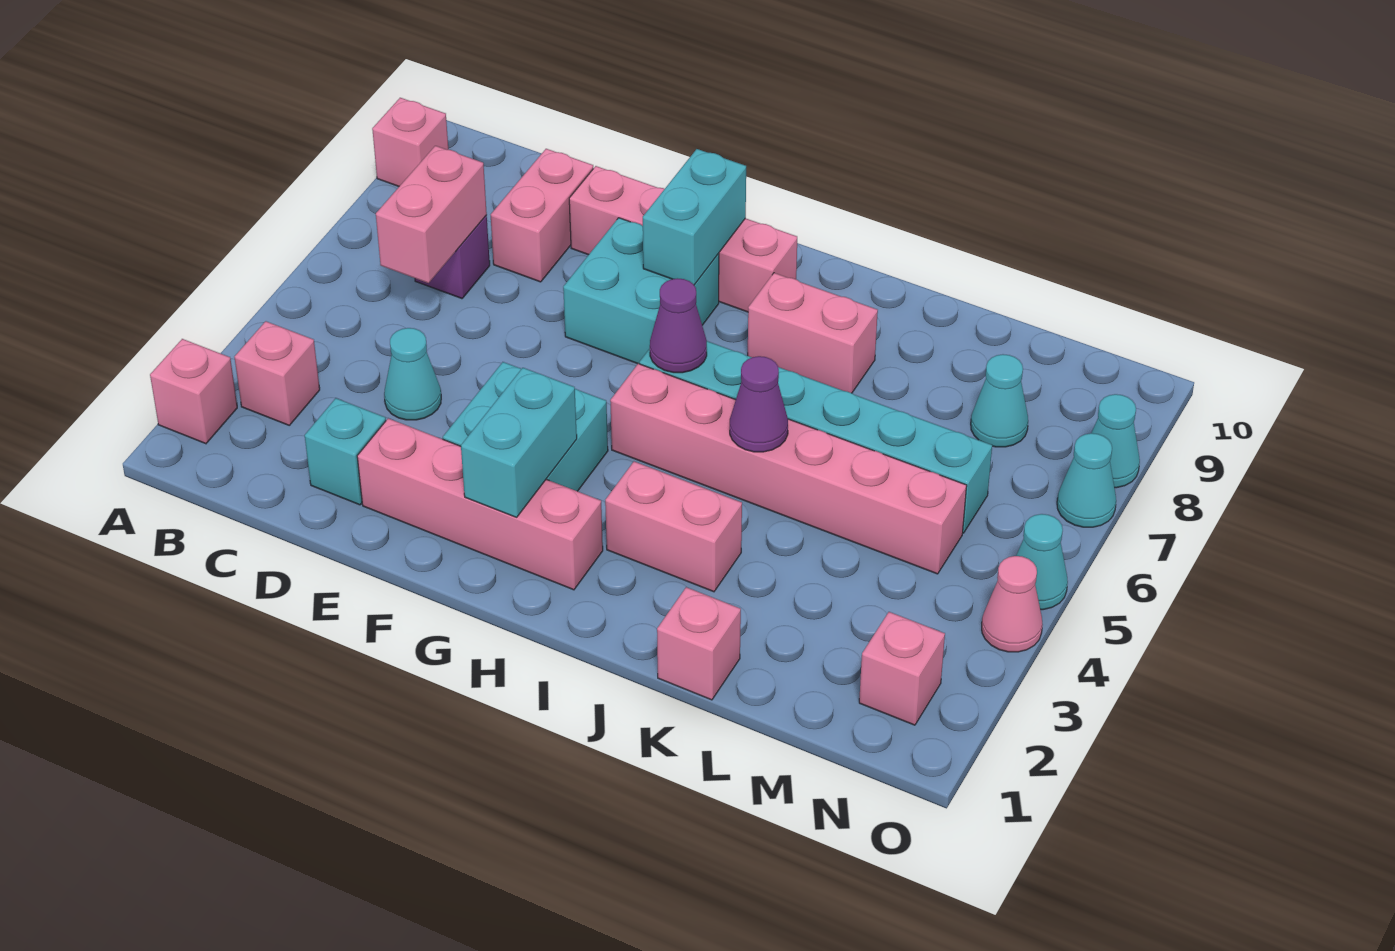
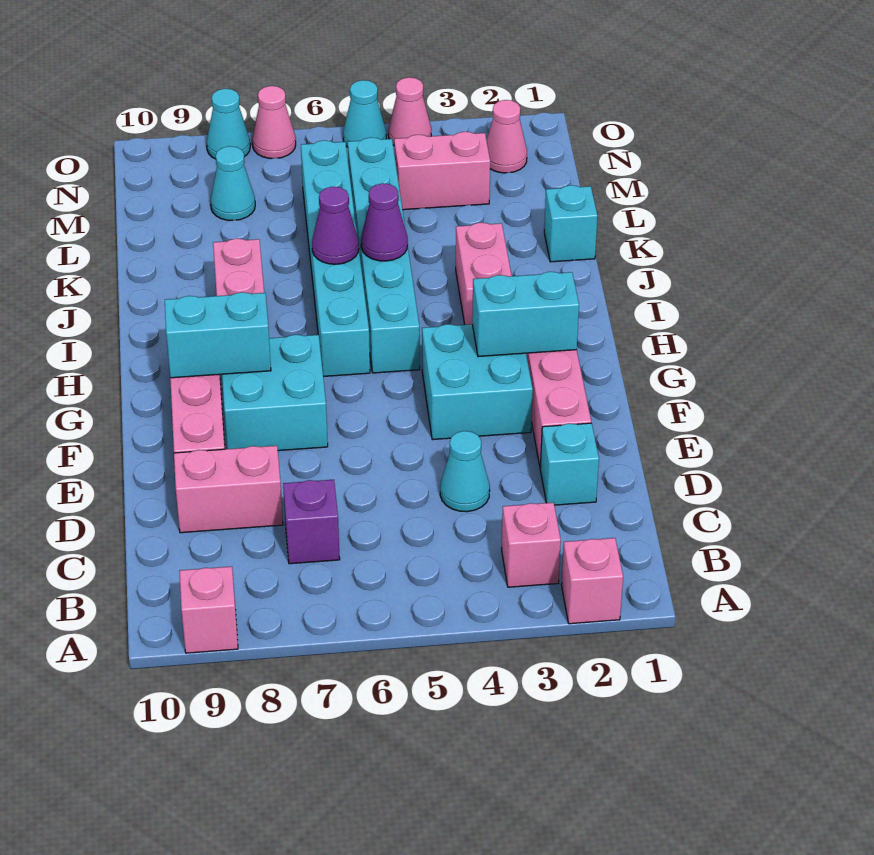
pink 1x2 brick [376,146,487,283] -> pink 1x2 brick moved to [394,132,490,210]
pink 1x6 brick [610,364,967,574] -> cyan 1x6 brick [348,137,420,373]
purple 1x1 cone [650,278,707,373] -> purple 1x1 cone moved to [312,187,359,264]
pink 1x1 brick [657,587,741,700] -> cyan 1x1 brick [544,185,598,262]
pink 1x1 brick [859,612,945,725] -> pink 1x1 cone [487,100,527,173]
cyan 1x1 cone [1057,433,1116,527] -> pink 1x1 cone [252,86,296,159]

